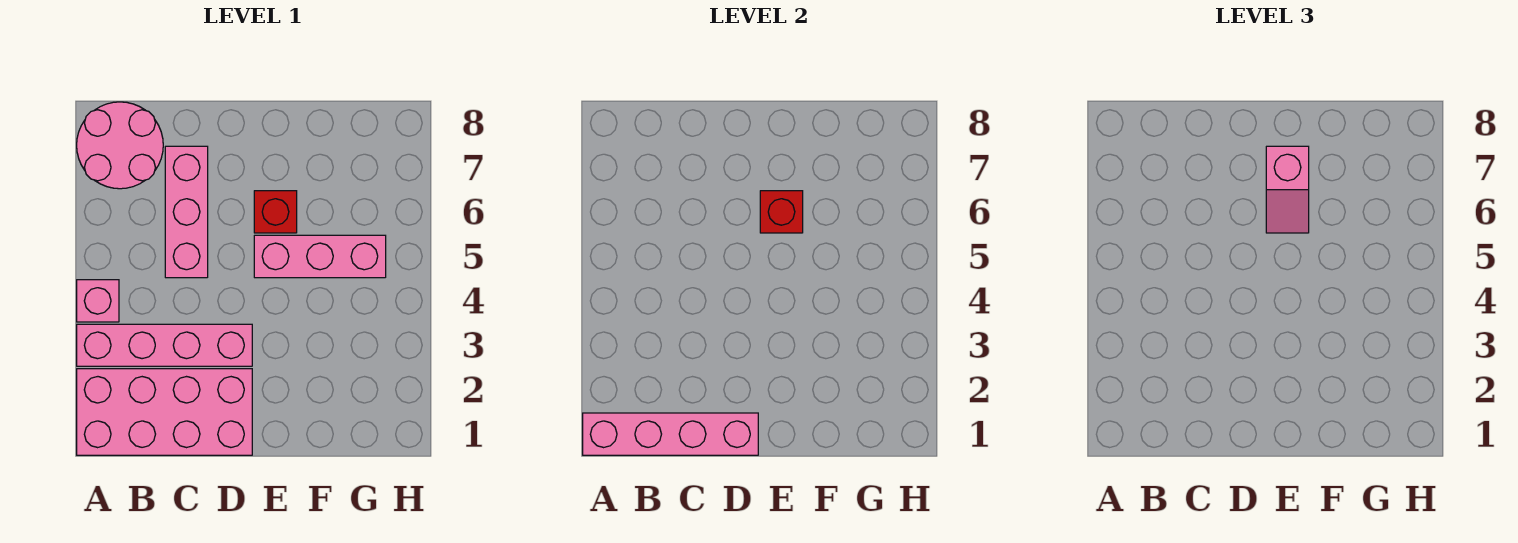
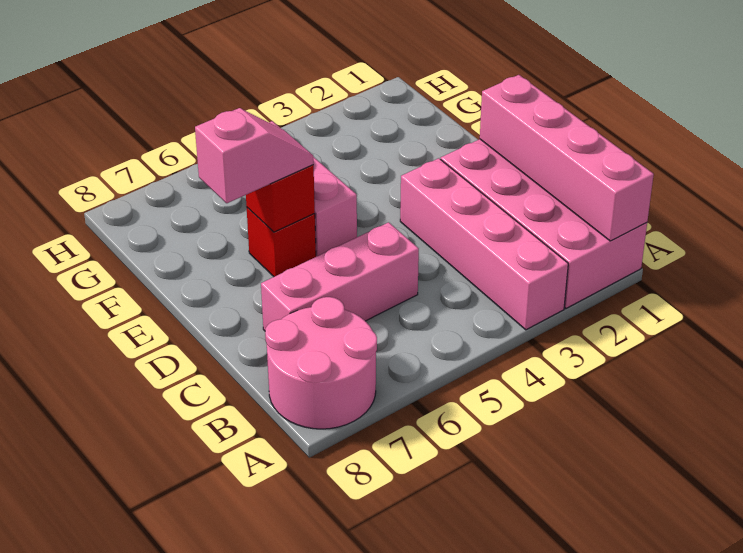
pink 1x1 brick [77,280,119,322] -> none

